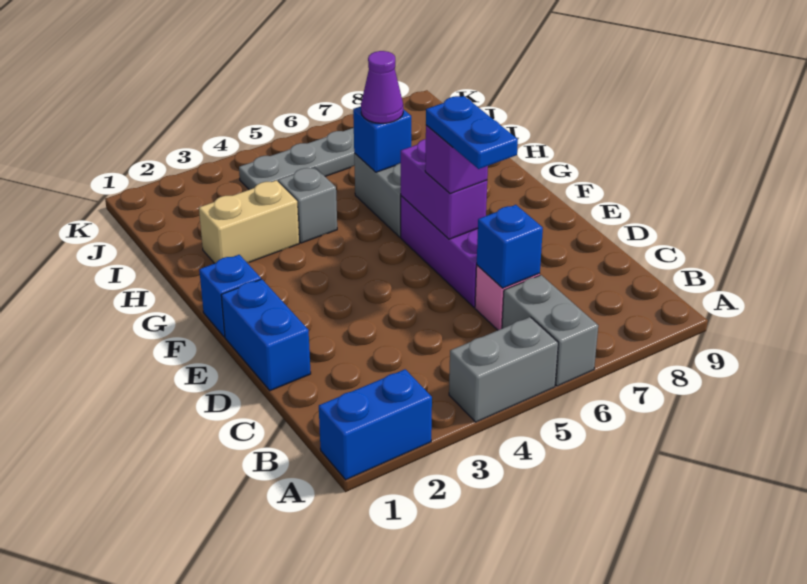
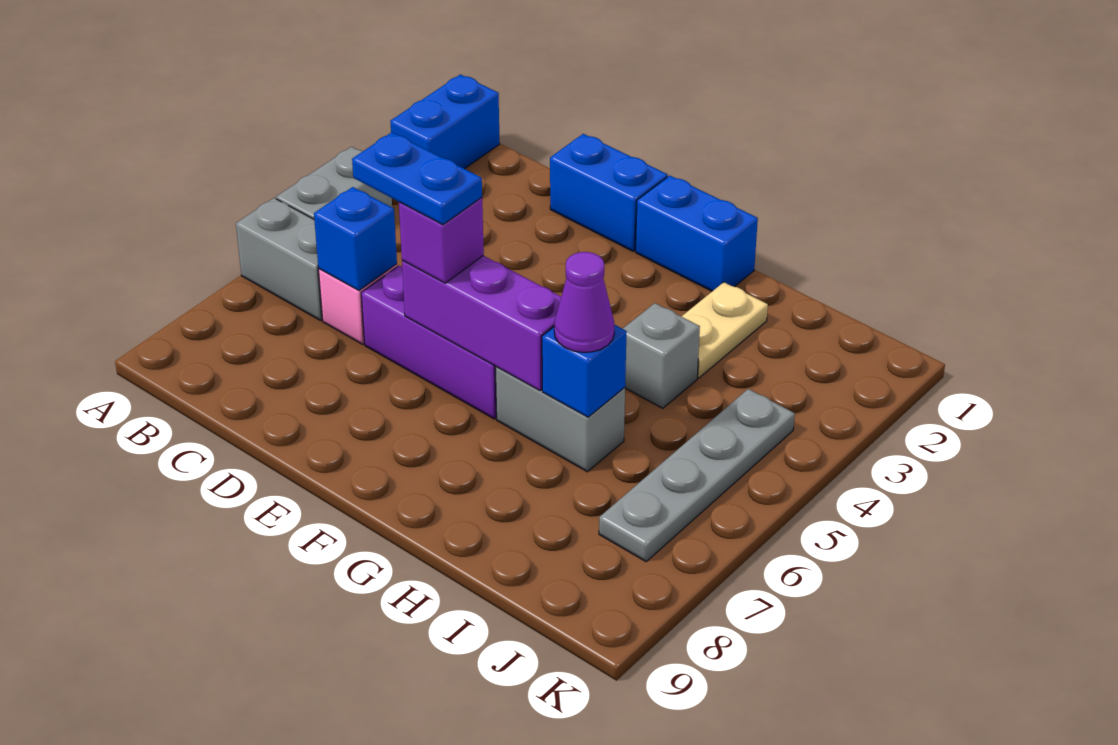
purple 1x2 brick [401,139,487,239] -> purple 1x3 brick [402,256,561,391]
blue 1x1 brick [199,255,261,337] -> blue 1x2 brick [636,176,758,291]
tan 1x2 brick [199,180,299,263] -> tan 1x2 plate [682,282,768,378]

